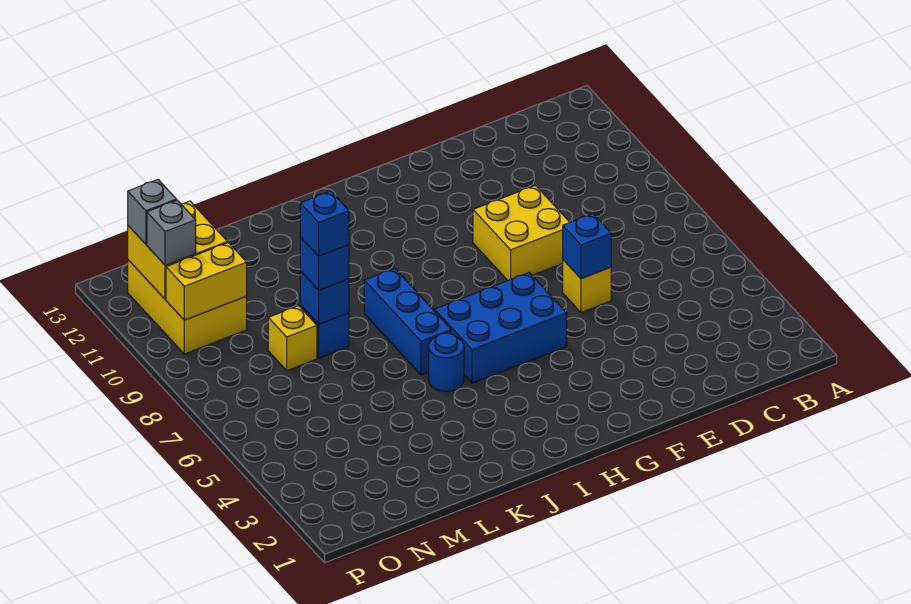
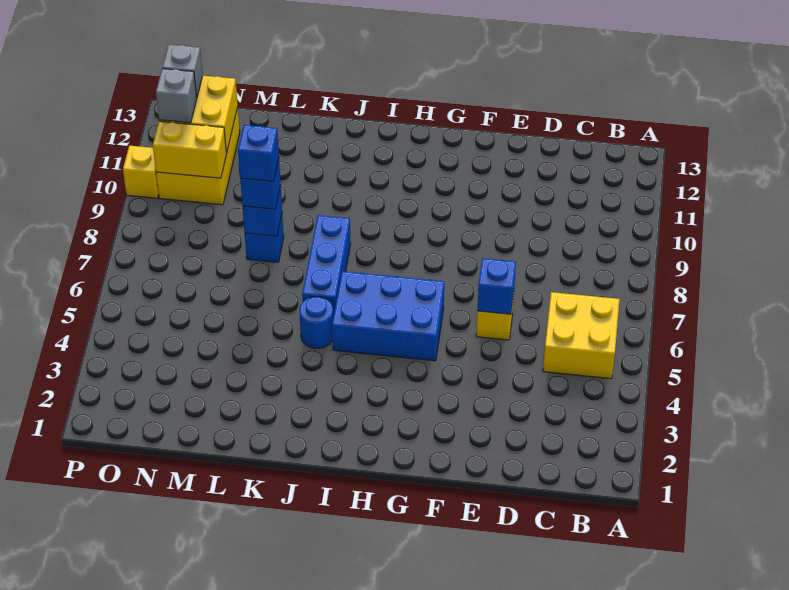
yellow 2x2 brick [473,185,570,280] -> yellow 2x2 brick moved to [543,292,620,379]
yellow 1x1 brick [268,306,317,371] -> yellow 1x1 brick moved to [123,146,159,198]

